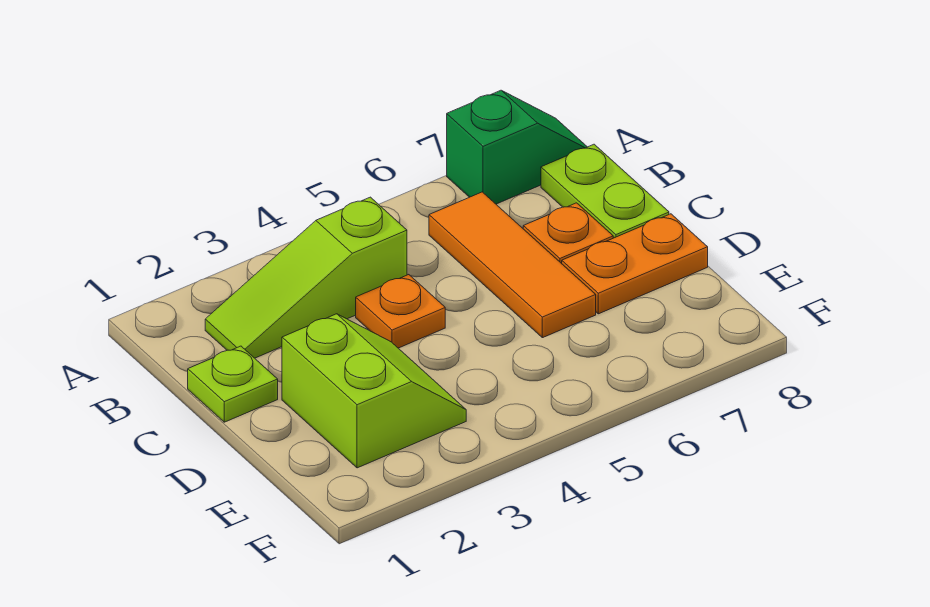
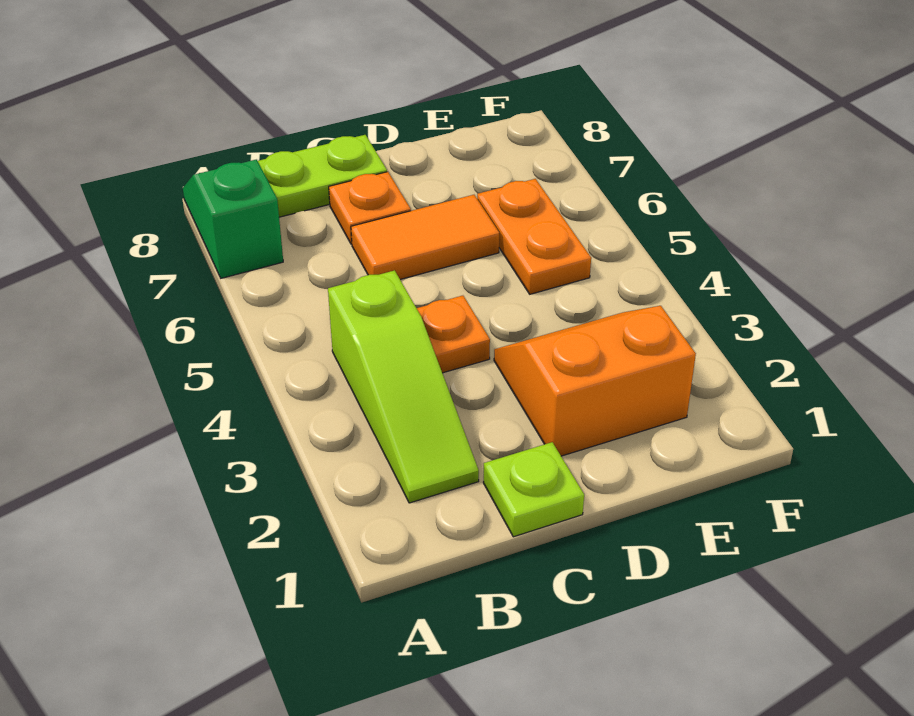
orange 1x3 tile [429,192,596,338] -> orange 1x2 tile [351,195,499,280]
lime 2x2 slope [282,314,466,468] -> orange 2x2 slope [494,306,696,456]
orange 1x2 plate [562,214,708,314] -> orange 1x2 plate moved to [477,179,591,294]

